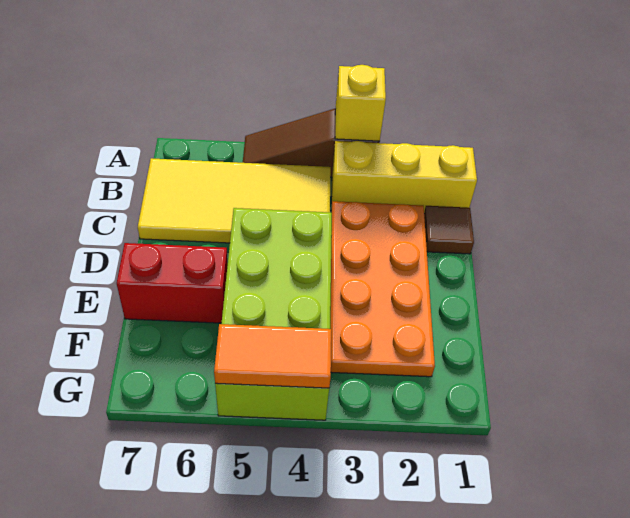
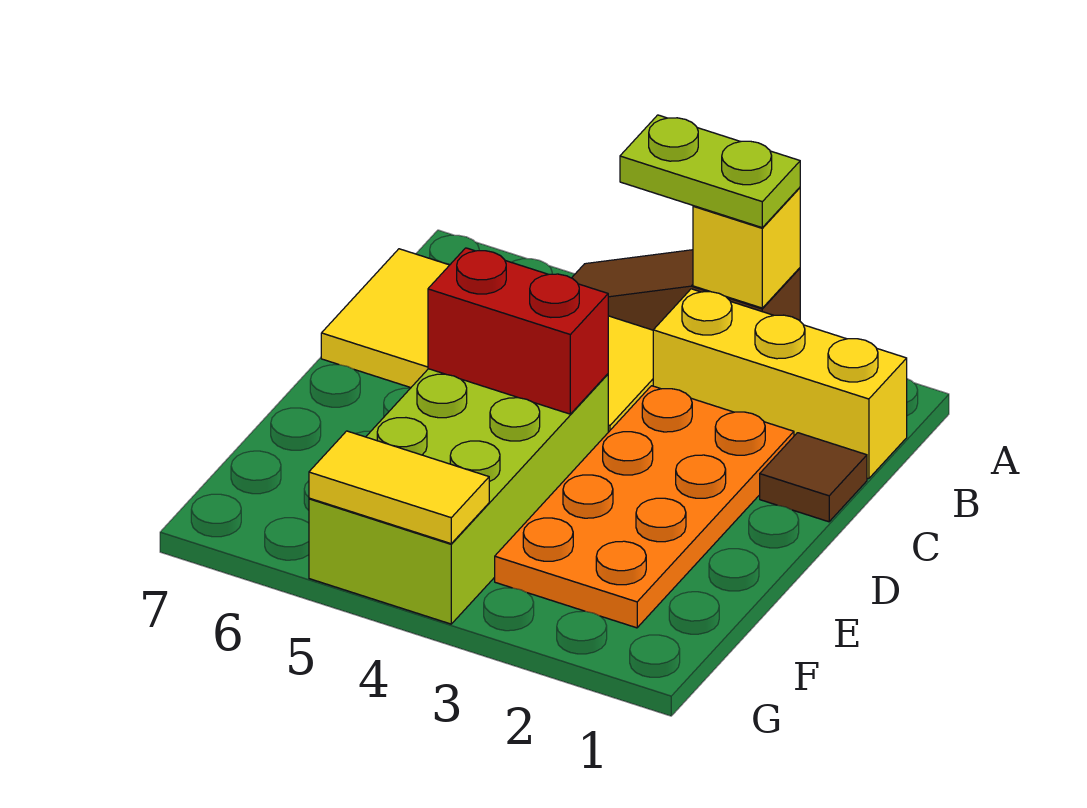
none -> lime 1x2 plate [620,115,800,227]
red 1x2 brick [117,243,228,323] -> red 1x2 brick moved to [428,248,608,414]
orange 1x2 tile [214,324,331,388] -> yellow 1x2 tile [309,431,489,543]

